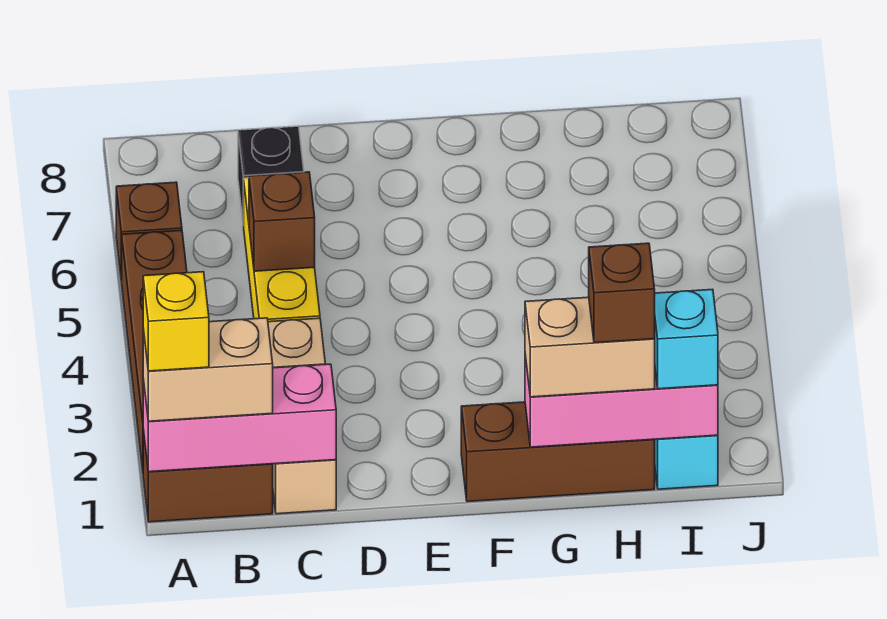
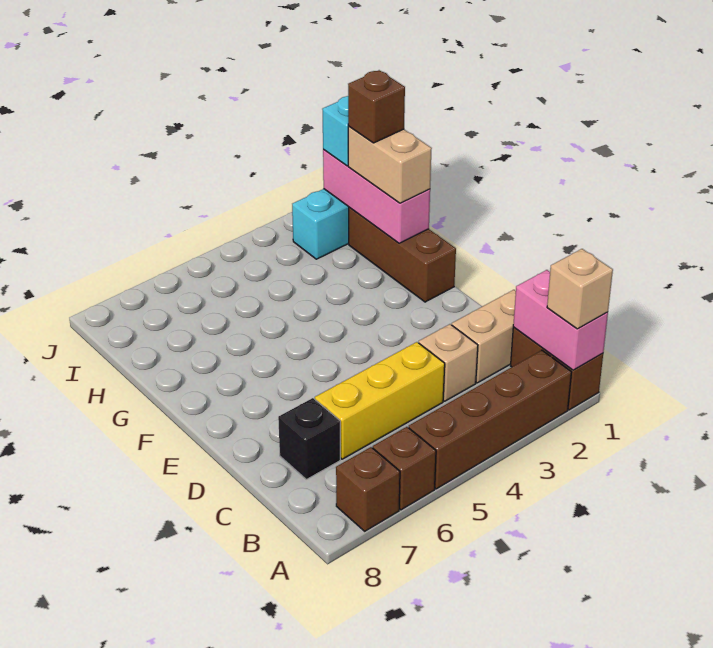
pink 1x3 brick [143,364,336,472] -> pink 1x2 brick [513,270,608,370]
tan 1x2 brick [143,318,273,421] -> tan 1x1 brick [547,249,613,329]
yellow 1x1 brick [143,272,209,371] -> none
brown 1x1 brick [249,172,315,271] -> brown 1x1 brick moved to [336,447,400,531]

